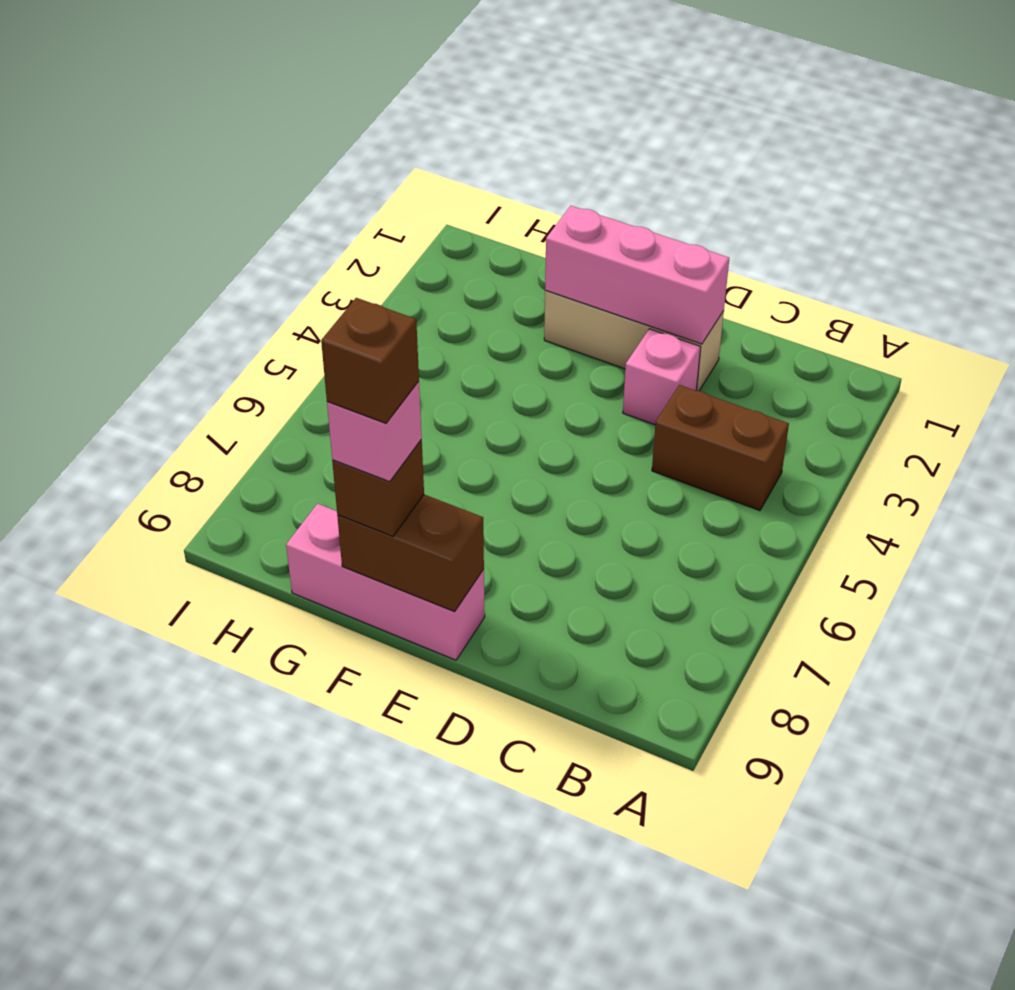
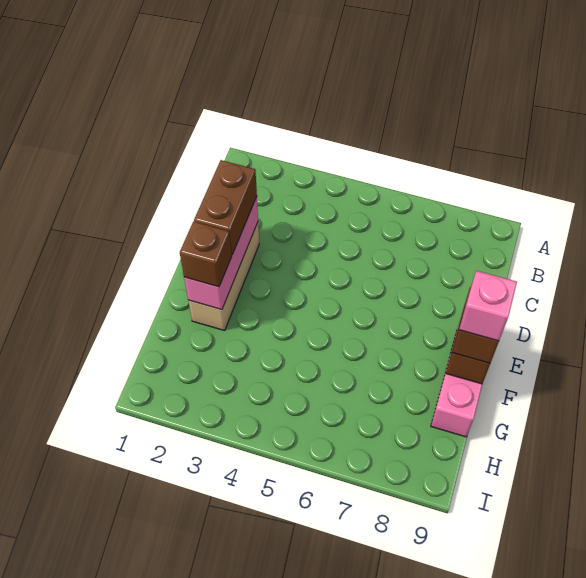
brown 1x2 brick [652,385,789,511] -> brown 1x2 brick moved to [194,160,257,255]
pink 1x1 brick [623,329,701,425] -> none
brown 1x1 brick [321,298,419,423] -> brown 1x1 brick moved to [180,222,232,287]

